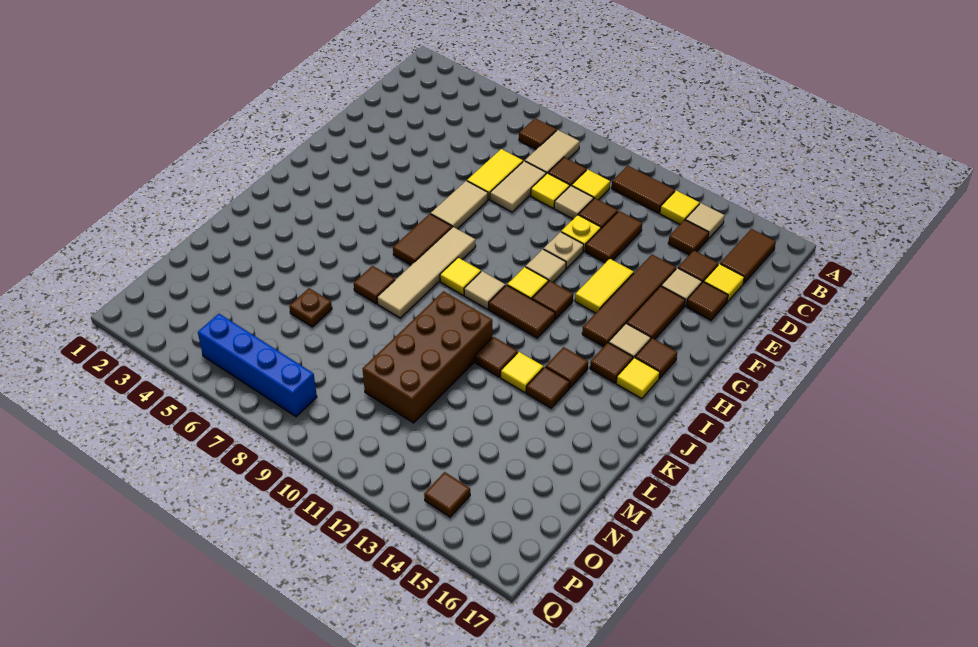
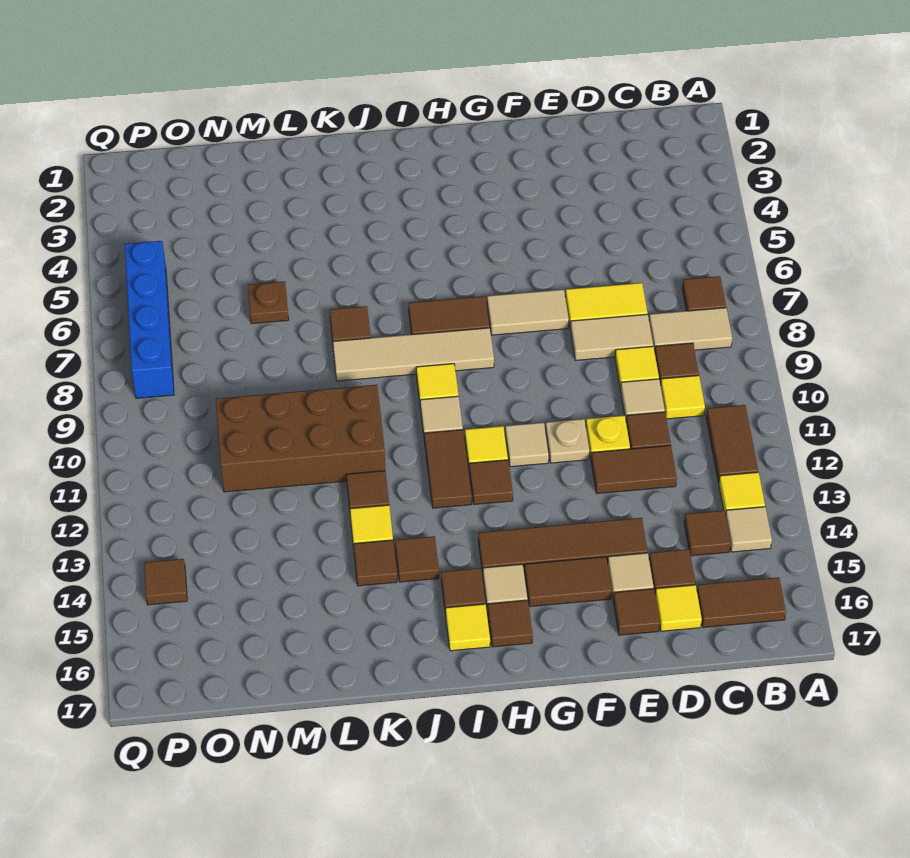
yellow 1x2 tile [575,259,634,313] -> none

